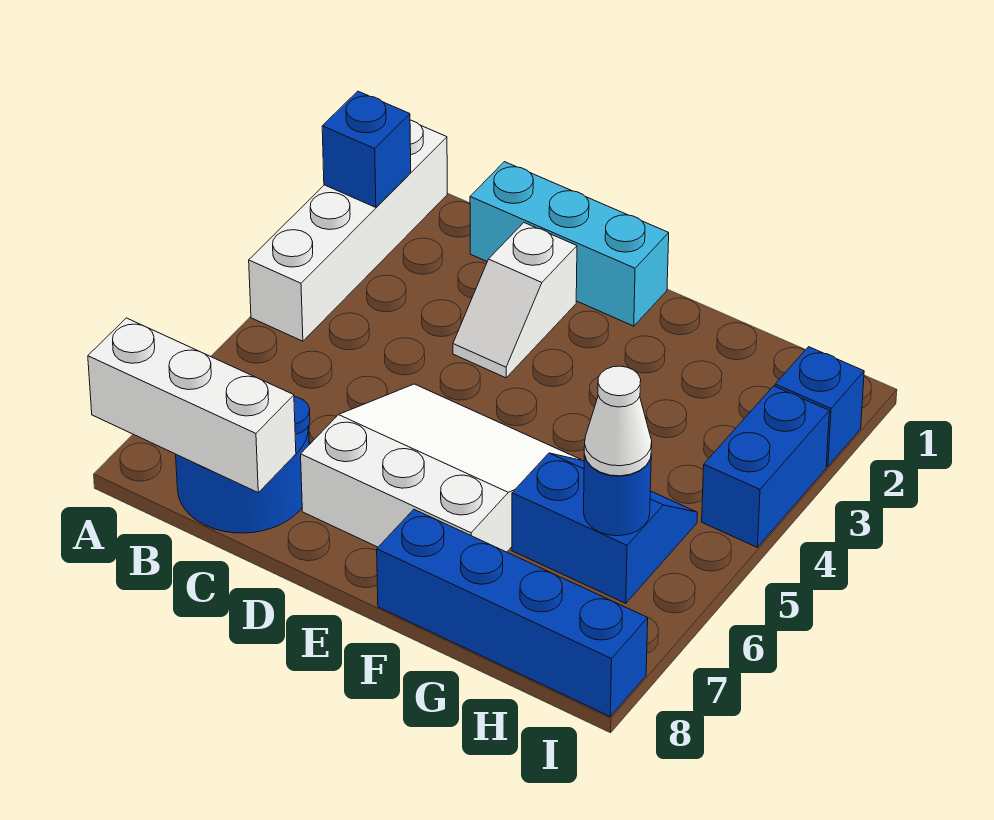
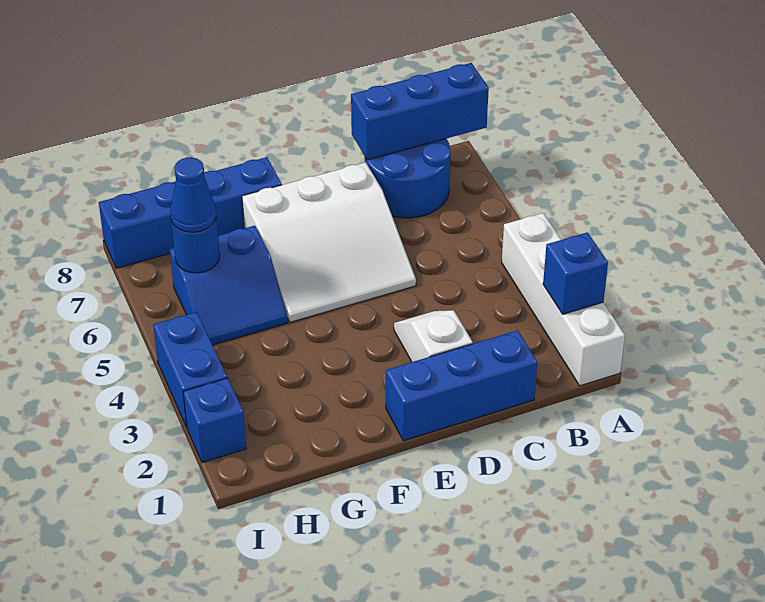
white 1x3 brick [88,318,296,492] -> blue 1x3 brick [351,63,489,160]
cyan 1x3 brick [470,162,669,326] -> blue 1x3 brick [386,330,537,441]
white 1x1 cone [584,366,652,476] -> blue 1x1 cone [170,157,216,232]

